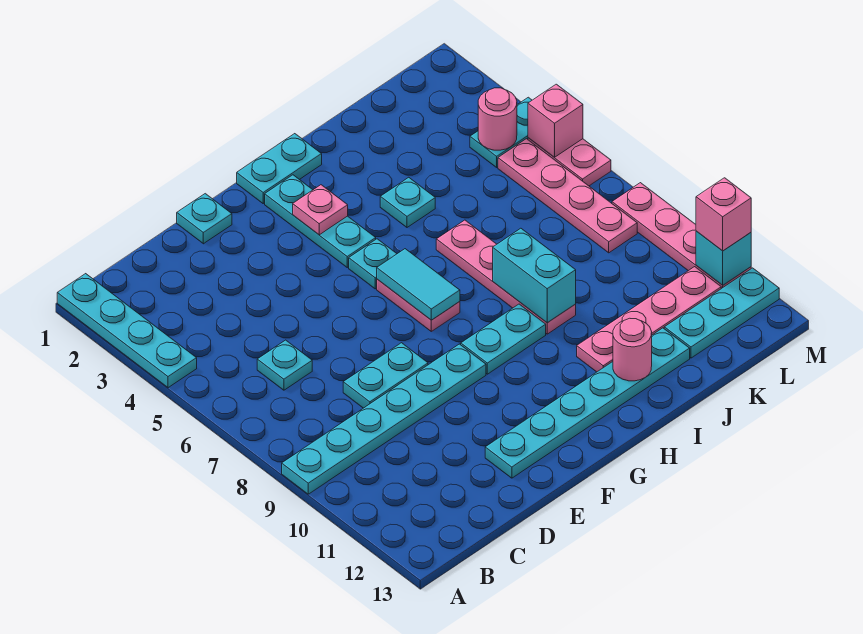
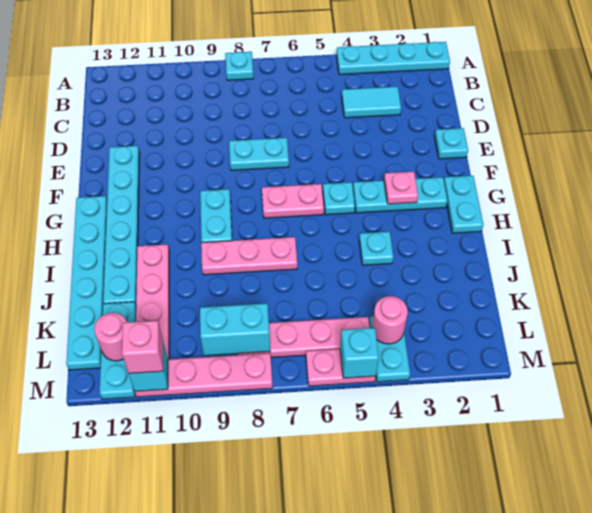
cyan 1x6 plate [282,344,486,494] -> cyan 1x6 plate moved to [66,196,107,370]
cyan 1x1 plate [257,340,312,390] -> cyan 1x1 plate moved to [225,52,254,80]
cyan 1x2 plate [343,343,428,408] -> cyan 1x2 plate turned to [229,138,289,170]
cyan 1x2 tile [377,249,460,320] -> cyan 1x2 tile moved to [342,87,401,118]
pink 1x4 plate [436,220,576,334] -> pink 1x3 plate [201,237,297,275]
cyan 1x2 brick [493,228,576,323] -> cyan 1x2 brick moved to [200,303,270,356]
pink 1x1 round brick [613,318,652,381] -> pink 1x1 round brick moved to [94,313,127,361]
pink 1x1 brick [528,84,583,157] -> cyan 1x1 brick [340,328,379,378]

